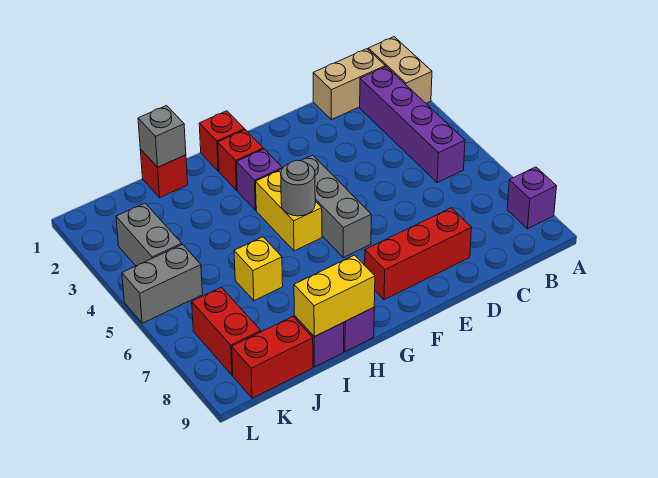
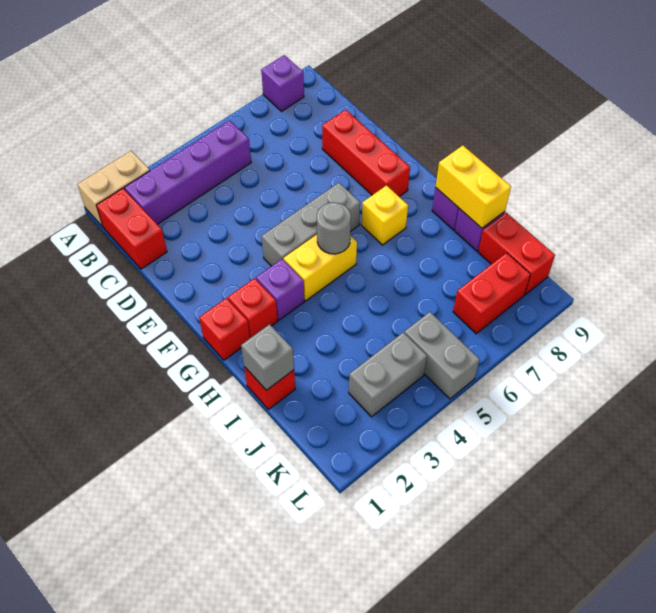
tan 1x2 brick [313,49,385,120] -> red 1x2 brick [97,188,167,269]
yellow 1x1 brick [234,237,283,301] -> yellow 1x1 brick moved to [361,185,408,245]

